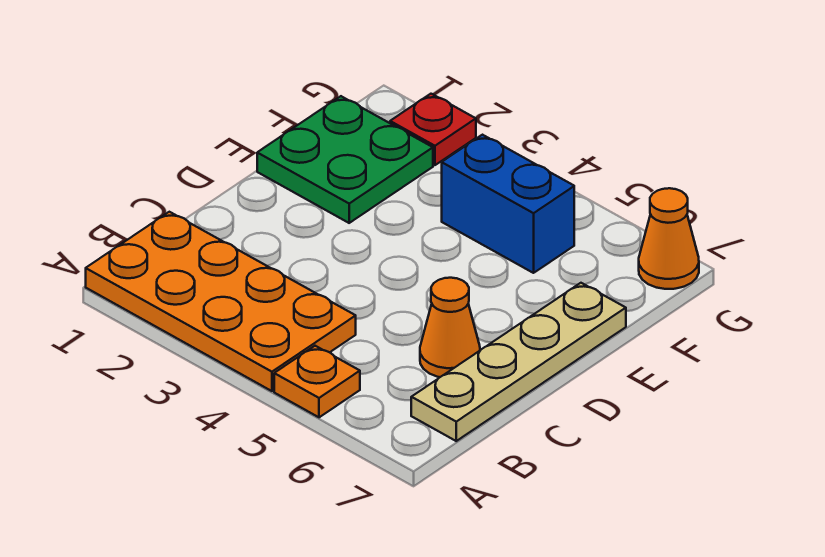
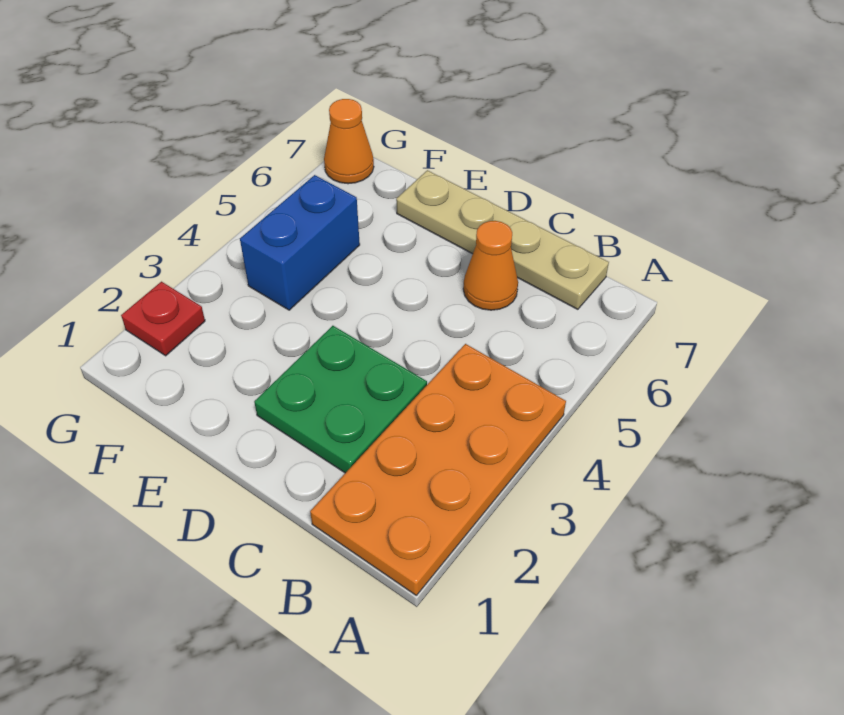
orange 1x1 plate [274,346,360,417] -> none
green 2x2 plate [257,96,433,223] -> green 2x2 plate moved to [254,326,427,473]

